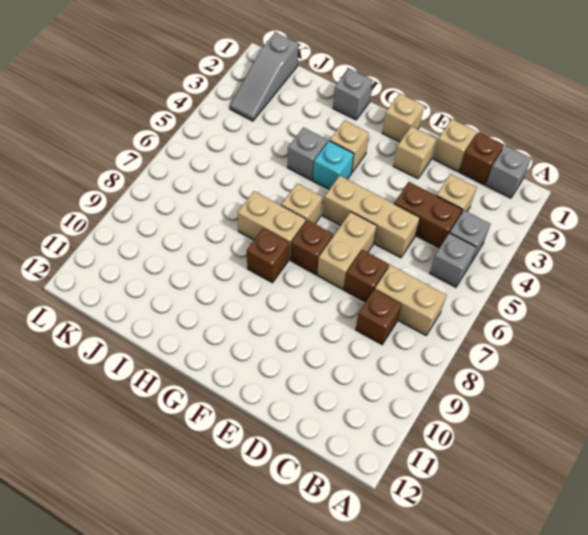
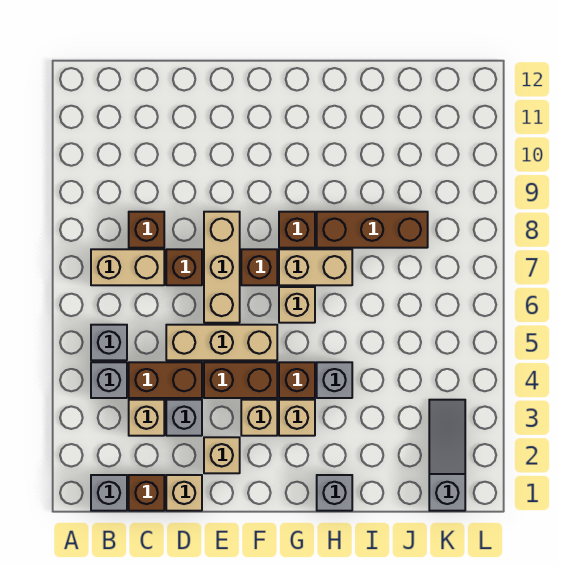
none -> grey 1x1 brick [166,400,202,436]
none -> brown 1x2 brick [204,362,277,398]
tan 1x2 brick [317,212,377,289] -> tan 1x3 brick [204,212,240,323]
tan 1x1 brick [382,94,424,142] -> tan 1x1 brick moved to [241,400,277,436]
cyan 1x1 brick [313,141,354,189] -> brown 1x1 brick [279,362,315,398]
none -> brown 1x3 brick [317,212,428,248]

